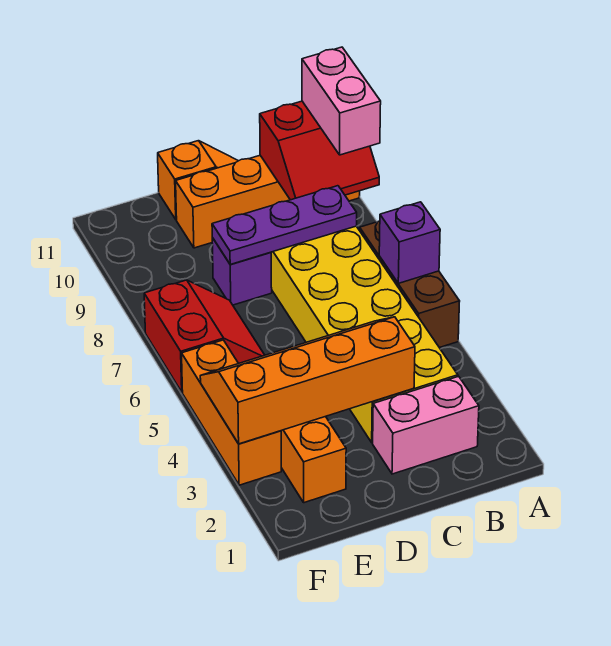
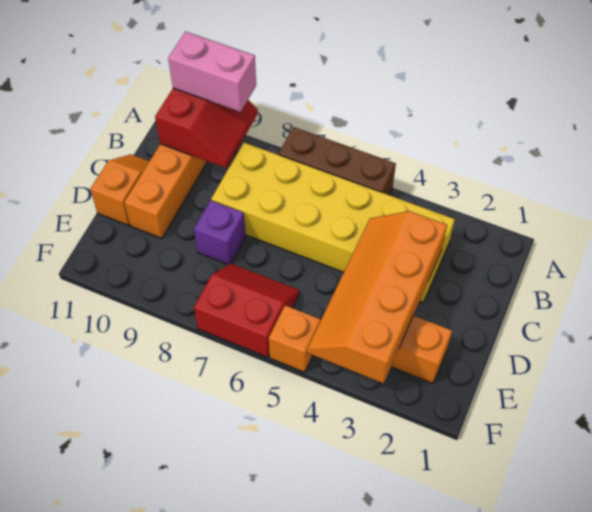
purple 1x1 brick [379,202,440,283] -> none
pink 1x2 brick [373,376,479,474] -> none
purple 1x3 plate [212,186,357,264] -> none
orange 1x3 brick [182,340,281,485] -> orange 1x1 brick [269,305,321,372]

